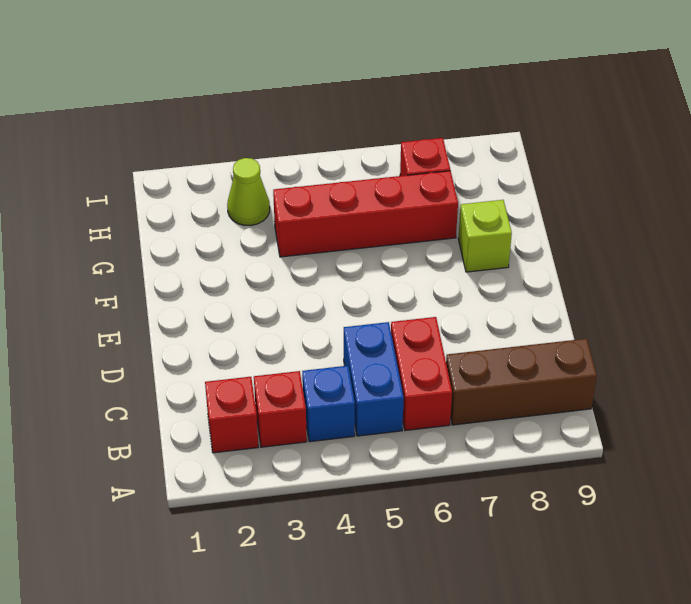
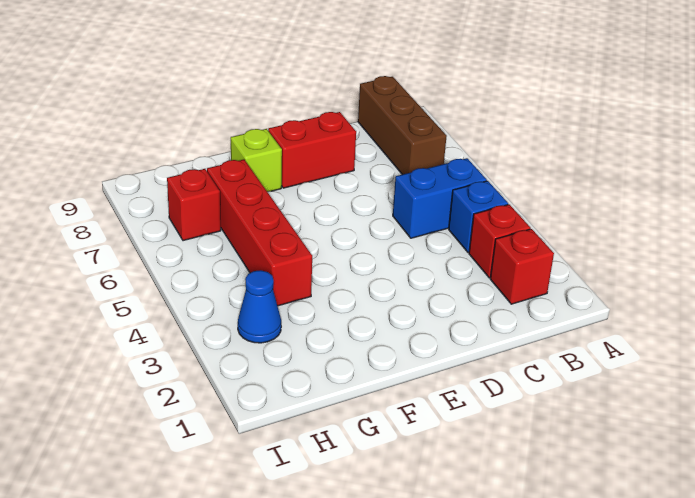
red 1x2 brick [391,317,452,431] -> red 1x2 brick moved to [268,112,356,188]
lime 1x1 cone [227,158,270,226] -> blue 1x1 cone [238,270,281,343]

